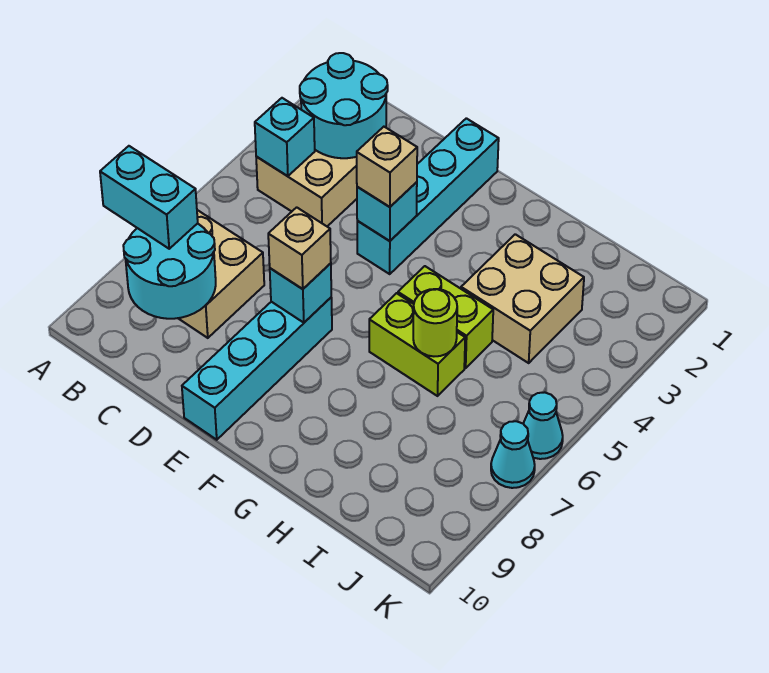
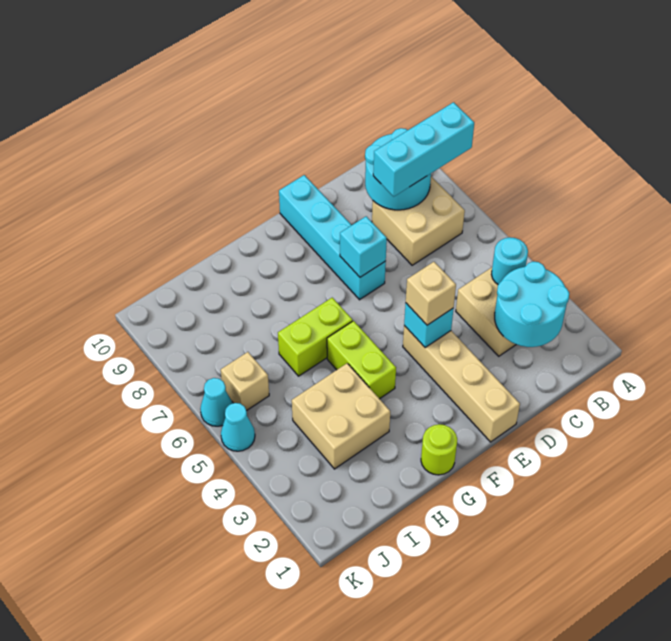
cyan 1x2 brick [100,146,198,249] -> cyan 1x3 brick [373,102,474,196]
cyan 1x1 brick [255,98,315,176] -> cyan 1x1 round brick [492,237,528,284]
cyan 1x4 brick [357,118,499,274] -> tan 1x4 brick [403,326,520,442]
tan 1x1 brick [268,207,331,289] -> tan 1x1 brick moved to [221,352,269,411]
lime 1x2 brick [398,266,493,368] -> lime 1x2 brick turned to [327,321,396,399]
lime 1x1 round brick [413,289,457,356] -> lime 1x1 round brick moved to [421,424,457,475]
cyan 1x1 cone [491,421,535,488] -> cyan 1x1 cone moved to [221,403,255,451]

